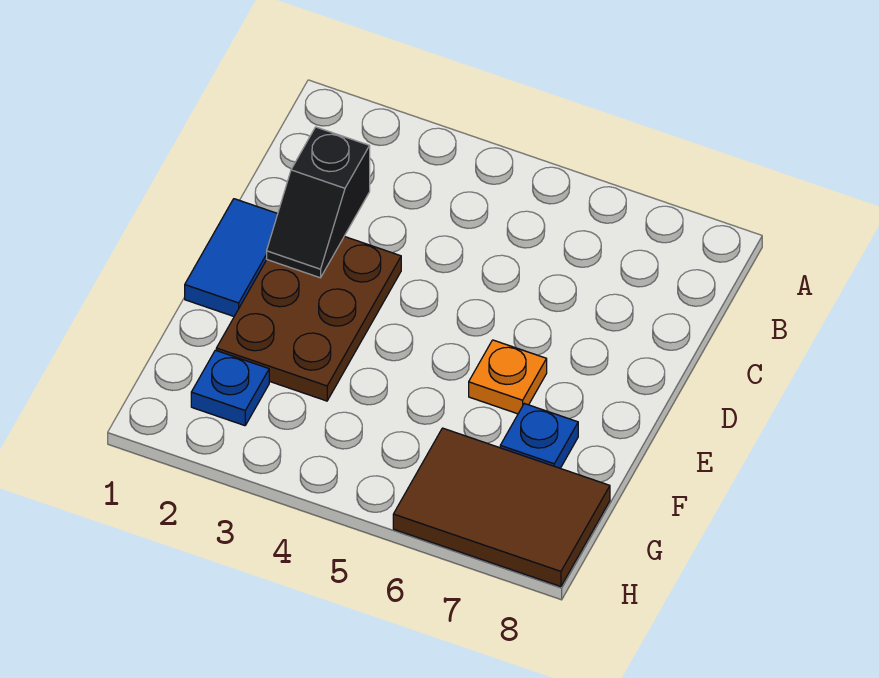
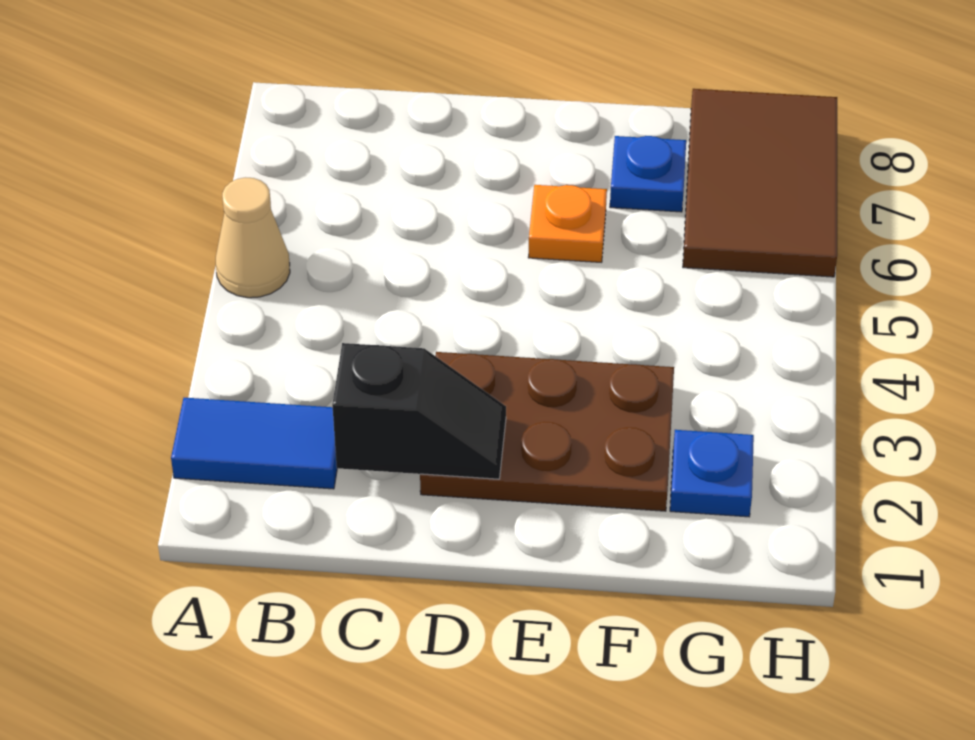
none -> tan 1x1 cone [216,178,290,298]
blue 1x2 tile [185,199,278,316] -> blue 1x2 tile moved to [171,398,337,489]

